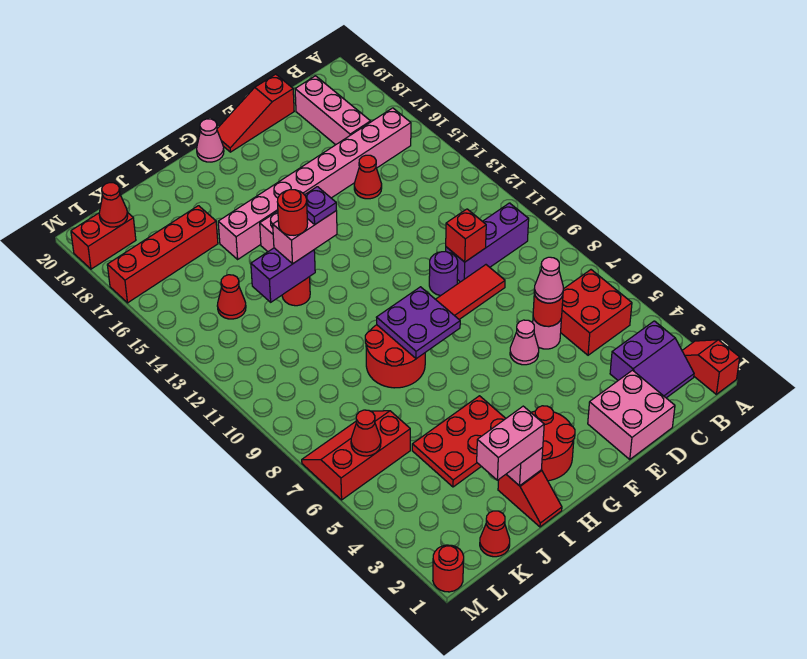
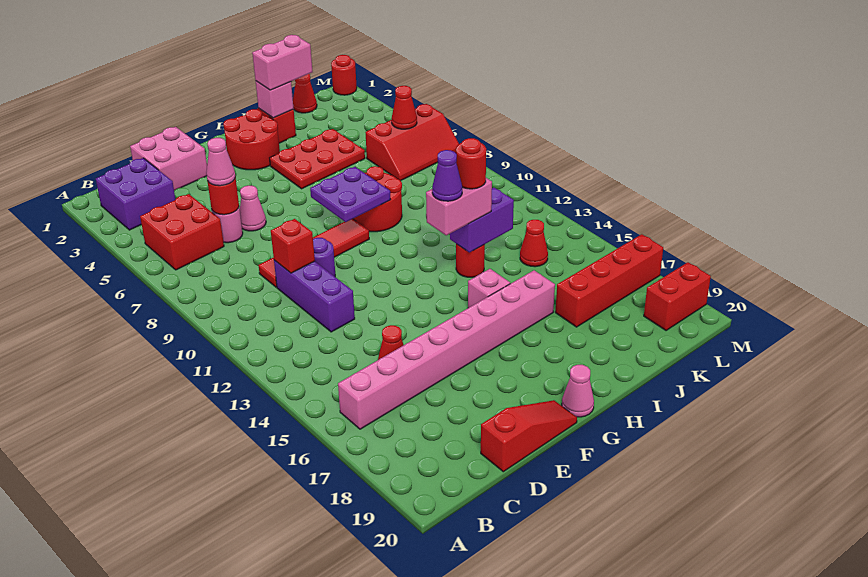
red 1x2 slope [682,340,740,394] -> none
purple 2x2 slope [610,321,694,398] -> purple 2x2 brick [96,158,176,230]
purple 1x3 brick [446,203,529,282] -> purple 1x3 brick turned to [274,260,355,332]
pink 1x3 brick [295,76,371,145] -> none
purple 1x1 plate [305,187,336,224] -> purple 1x1 cone [432,150,462,201]
red 1x1 cone [99,183,128,227] -> none

